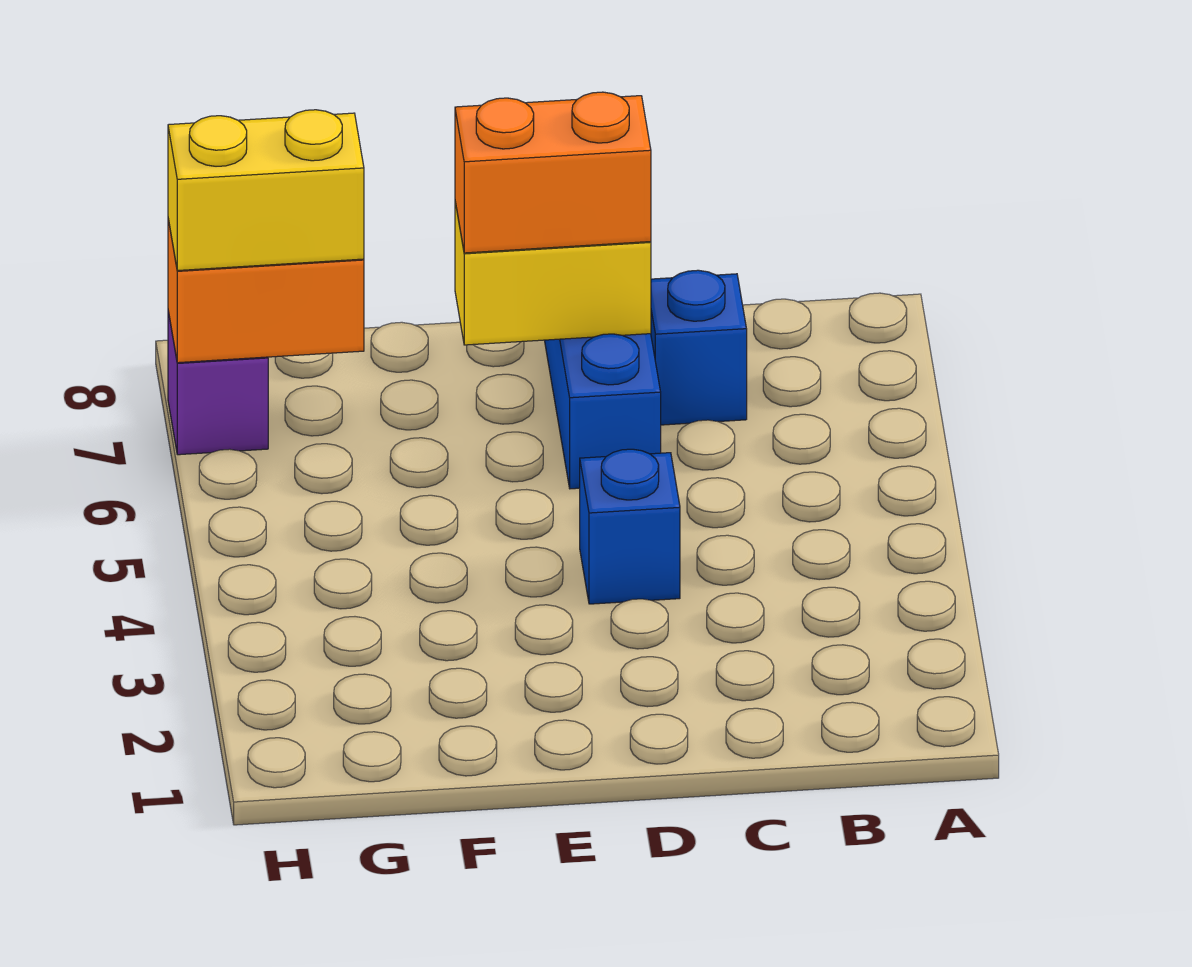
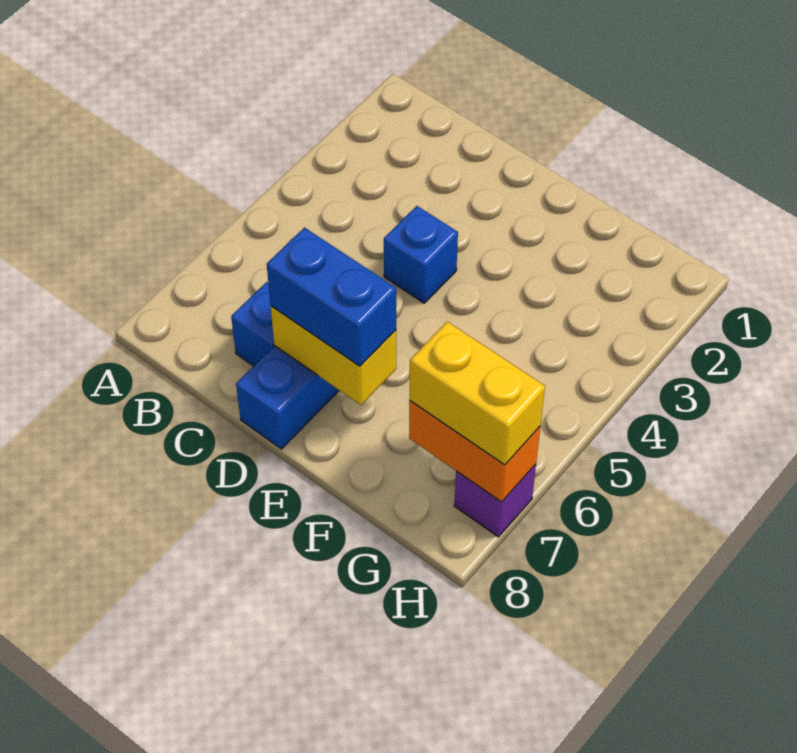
orange 1x2 brick [455,92,651,253] -> blue 1x2 brick [267,228,396,366]

